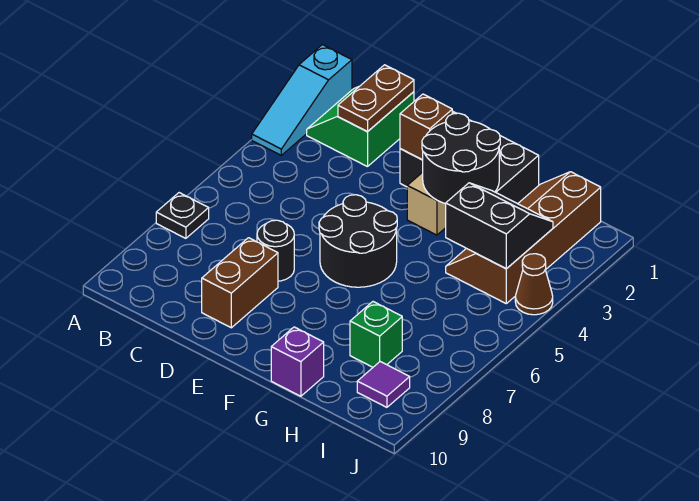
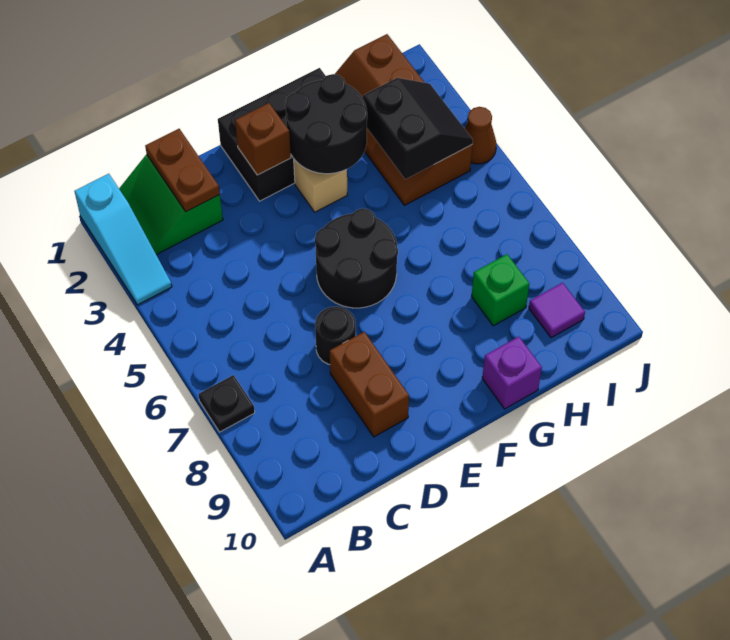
black 2x2 slope [446,183,553,269] -> black 2x2 slope turned to [363,78,473,179]

